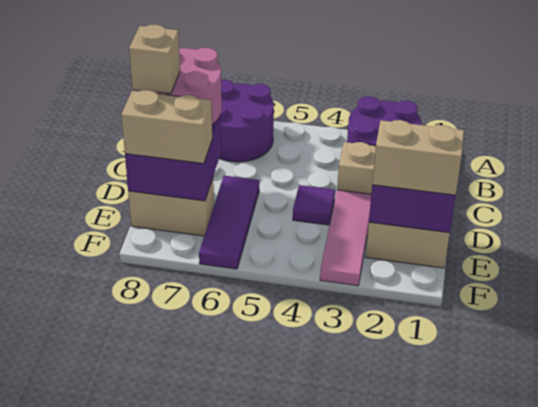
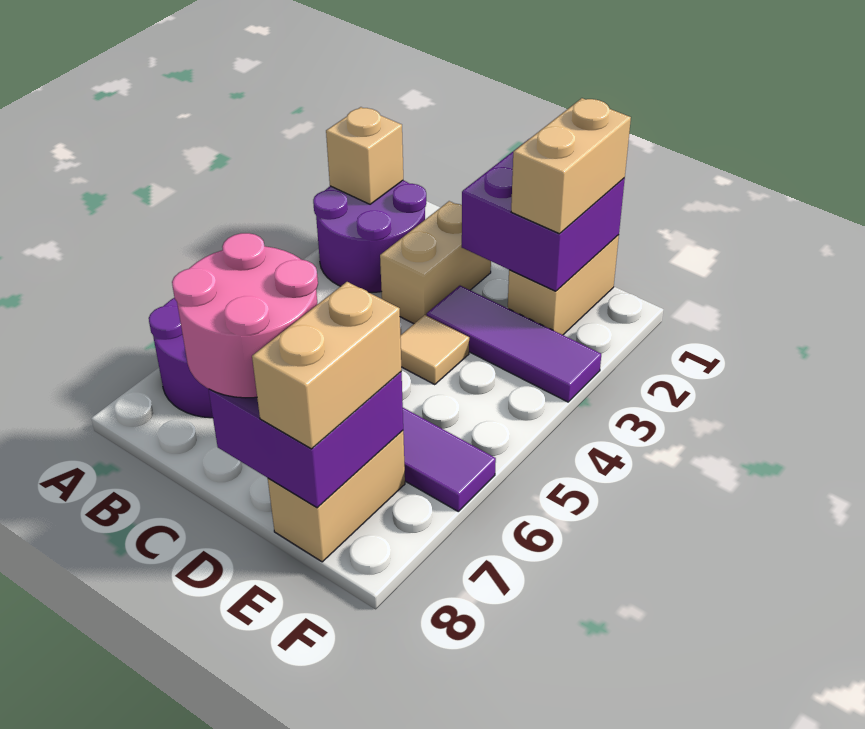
pink 1x3 tile [320,190,371,286] -> purple 1x3 tile [427,286,601,402]
purple 1x1 tile [293,185,335,225] -> tan 1x1 tile [400,315,469,385]
tan 1x1 brick [129,25,180,94] -> tan 1x1 brick moved to [326,107,403,204]

